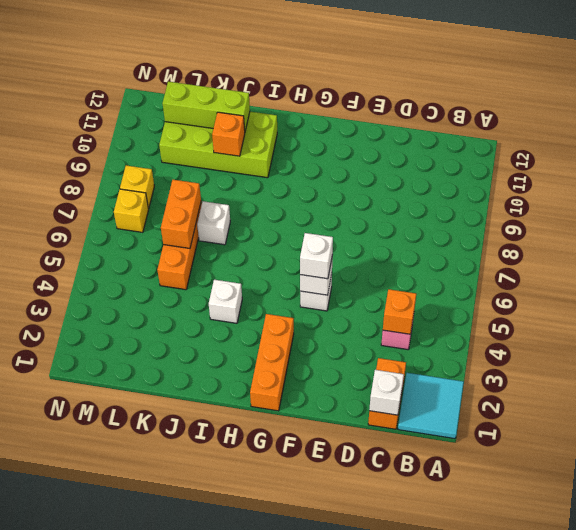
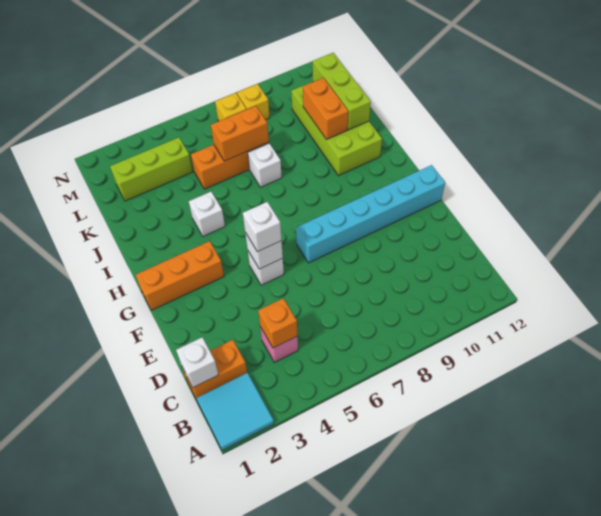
none -> cyan 1x6 brick [296,165,445,263]
orange 1x1 brick [212,112,245,156] -> orange 1x2 brick [303,78,348,139]
none -> lime 1x3 brick [110,138,193,201]

